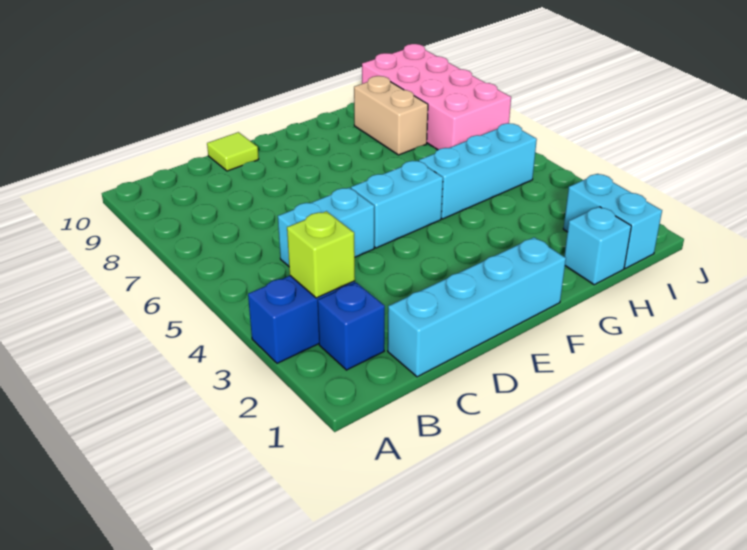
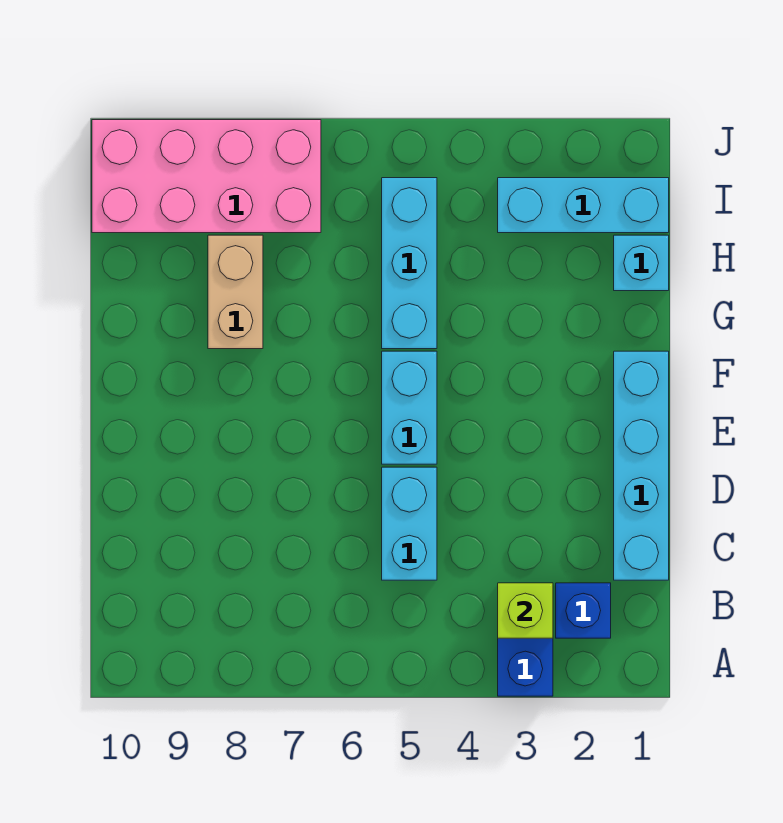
lime 1x1 tile [207,132,259,171] -> none
tan 1x2 brick [354,76,428,155] -> tan 1x2 brick turned to [208,235,263,349]
cyan 1x2 brick [563,174,662,268] -> cyan 1x3 brick [498,178,669,233]

